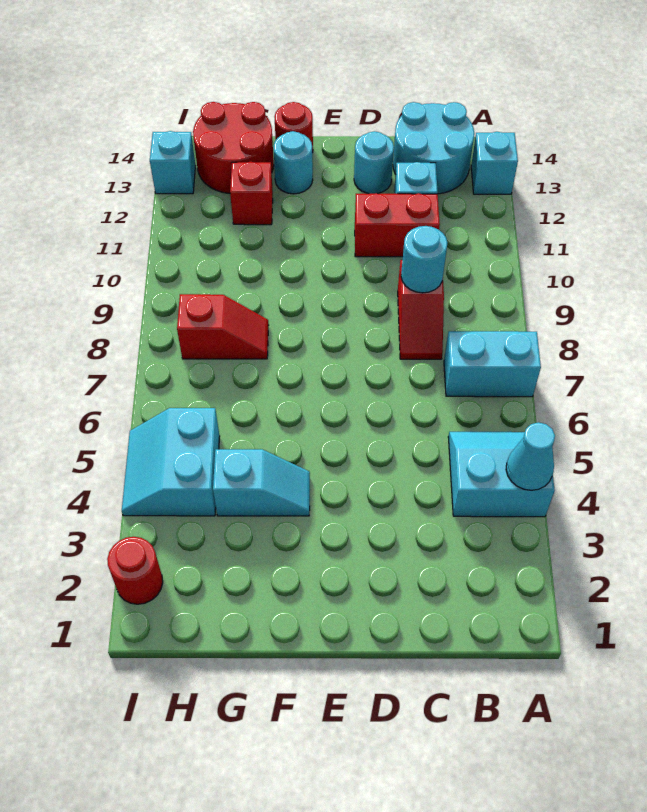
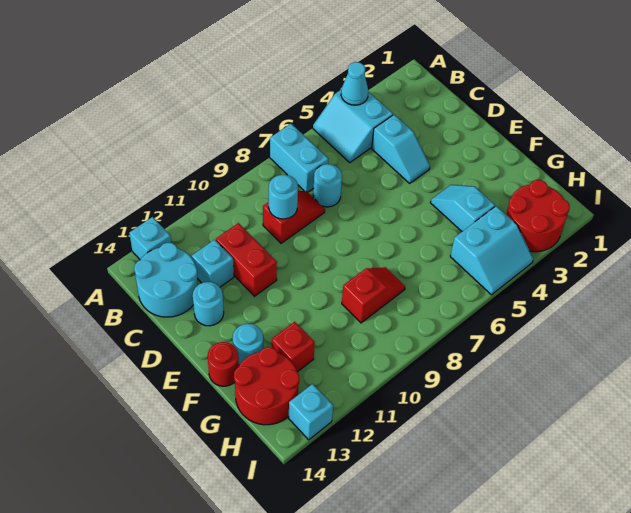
none -> cyan 1x2 slope [372,115,430,183]
none -> cyan 1x1 round brick [313,164,342,207]
red 1x2 slope [177,294,269,359] -> red 1x2 slope turned to [342,267,405,323]
red 1x1 round brick [107,537,163,604] -> red 2x2 round brick [506,180,570,252]

